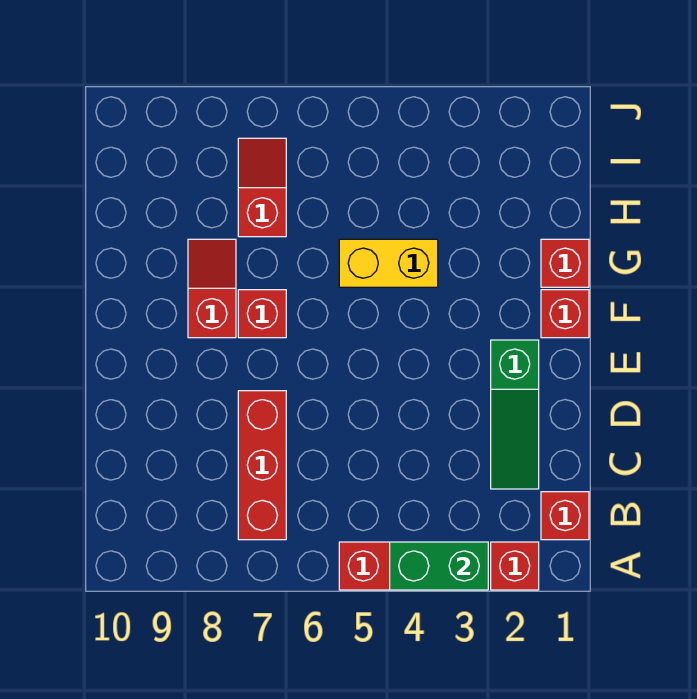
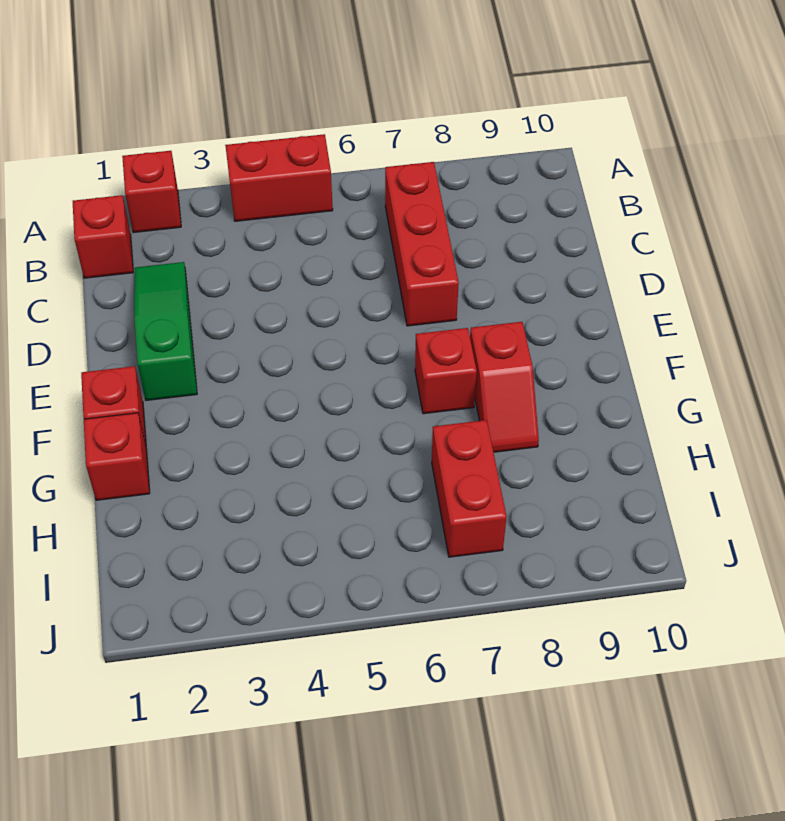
green 1x2 brick [390,542,488,590] -> none
yellow 1x2 brick [339,239,438,287] -> none
red 1x2 slope [238,138,286,237] -> red 1x2 brick [432,420,507,557]

